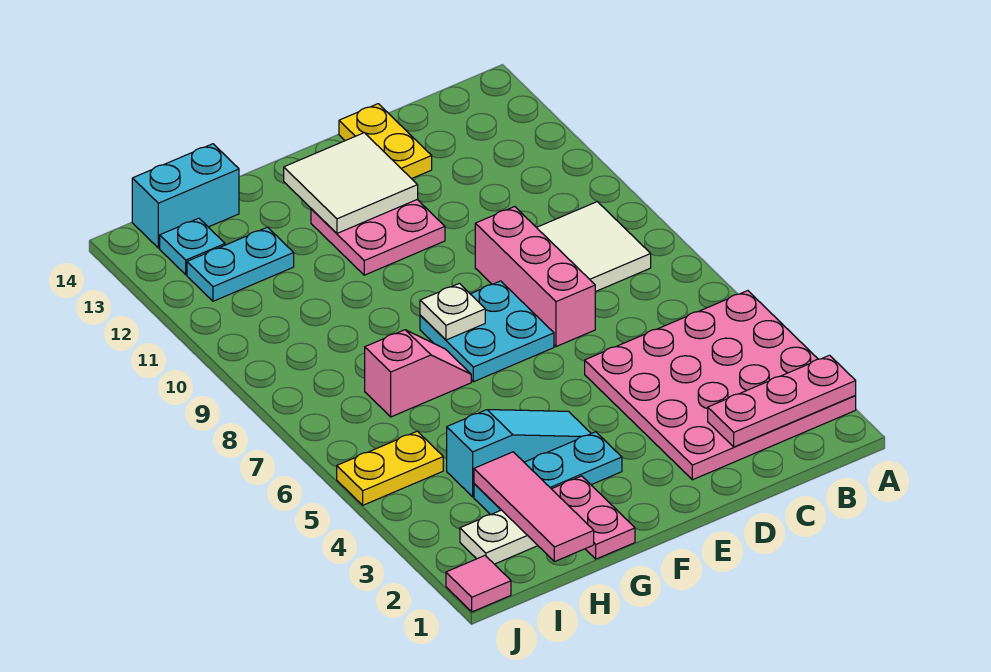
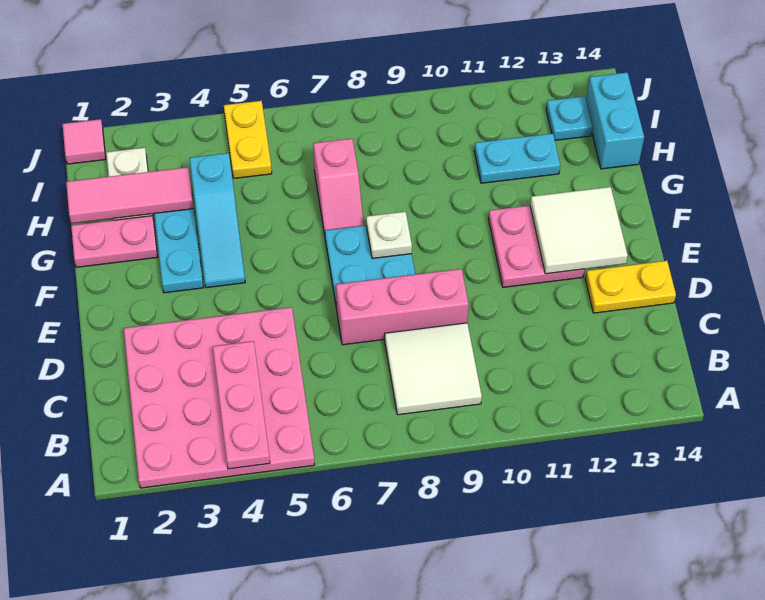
pink 1x3 plate [708,355,856,447] -> pink 1x3 plate moved to [213,341,270,469]
cyan 1x2 plate [187,227,294,301] -> cyan 1x2 plate turned to [474,134,560,183]

